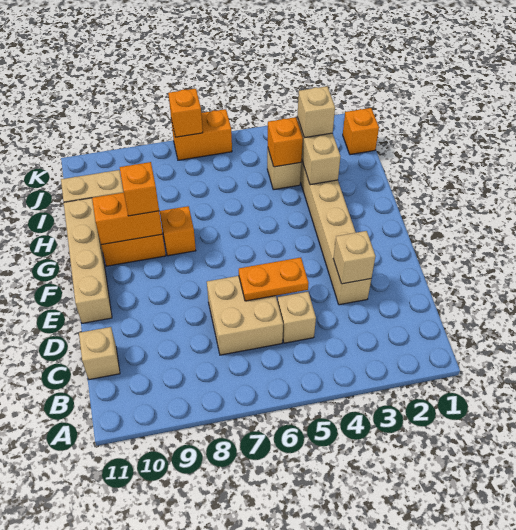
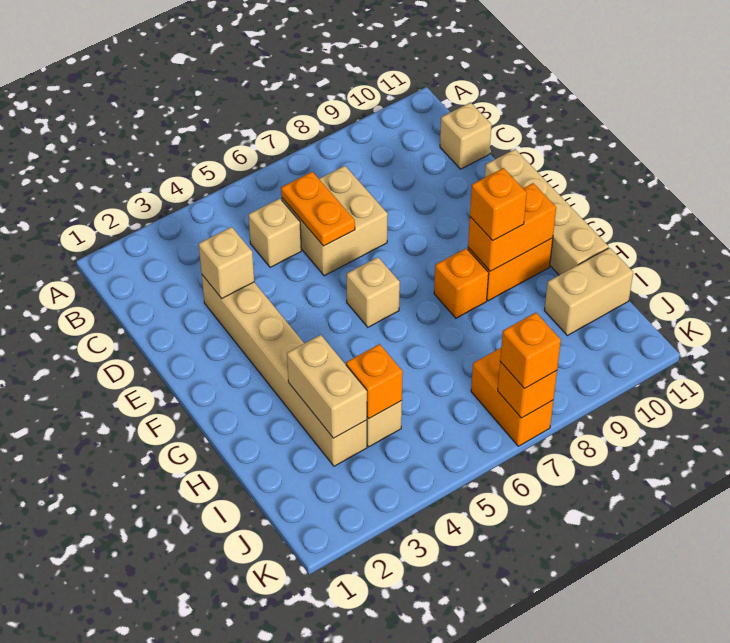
orange 1x2 plate [239,258,309,301] -> orange 1x2 plate turned to [281,172,355,246]
tan 1x1 brick [297,86,335,138] -> tan 1x1 brick moved to [347,257,400,327]
orange 1x1 brick [343,108,379,155] -> orange 1x1 brick moved to [500,313,561,389]
orange 1x2 brick [171,109,232,160] -> orange 1x2 brick turned to [471,348,553,446]

